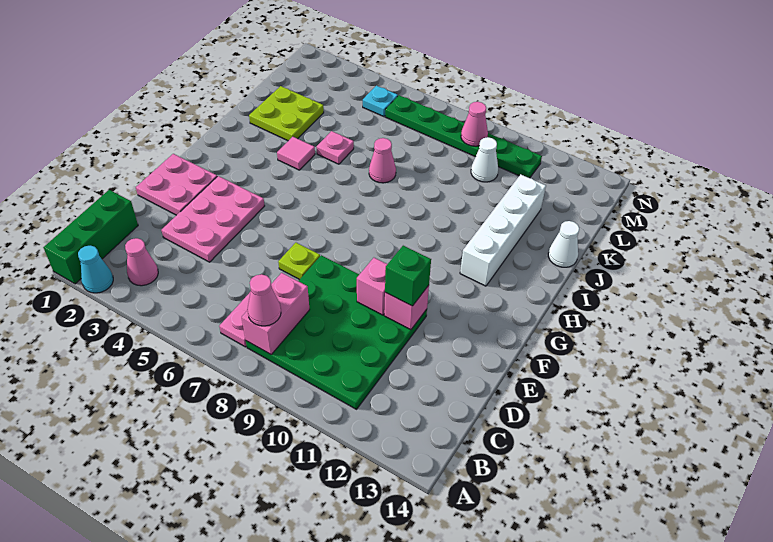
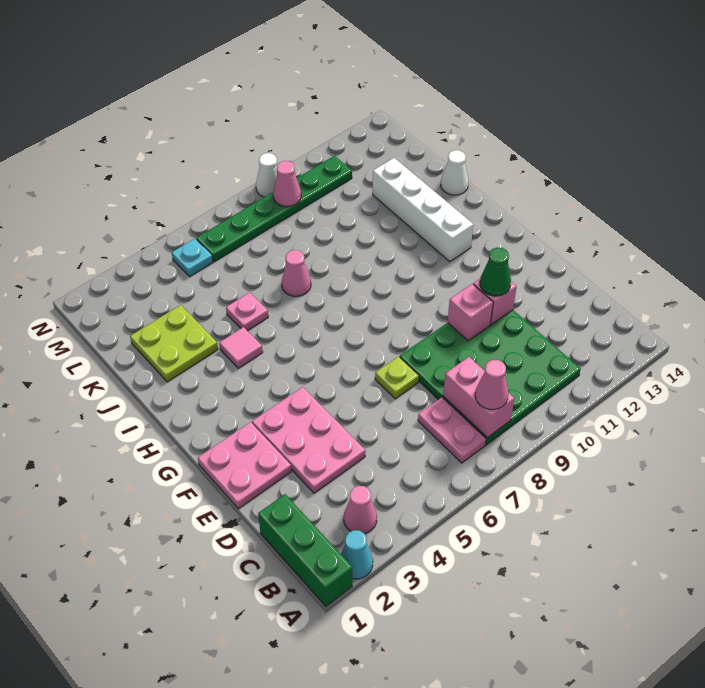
green 1x1 brick [385,246,431,306] -> green 1x1 cone [480,248,511,296]
white 1x1 cone [471,137,498,182] -> white 1x1 cone moved to [256,153,277,197]

